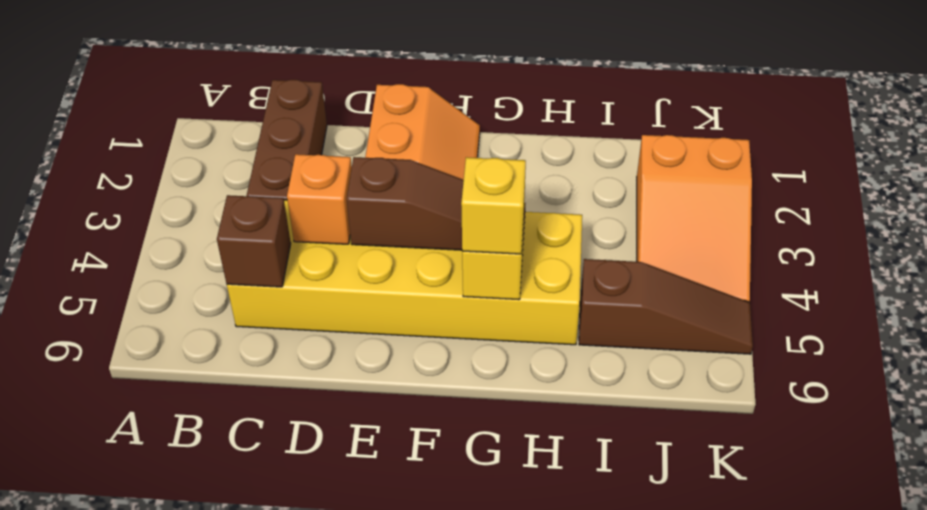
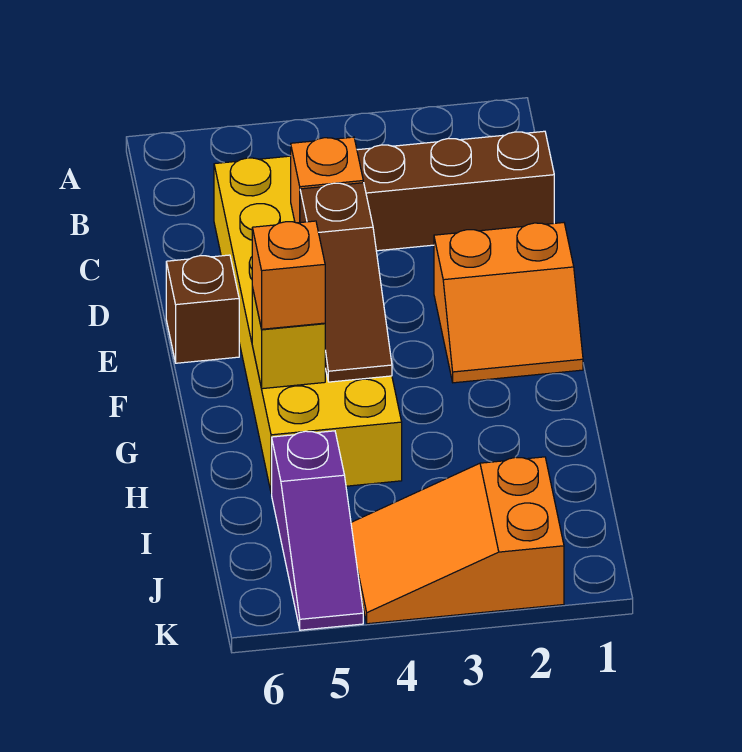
brown 1x1 brick [217,195,291,287] -> brown 1x1 brick moved to [166,255,239,363]
yellow 1x1 brick [461,157,526,254] -> orange 1x1 brick [252,221,325,329]
brown 1x3 slope [579,259,753,354] -> purple 1x3 slope [272,431,363,630]

